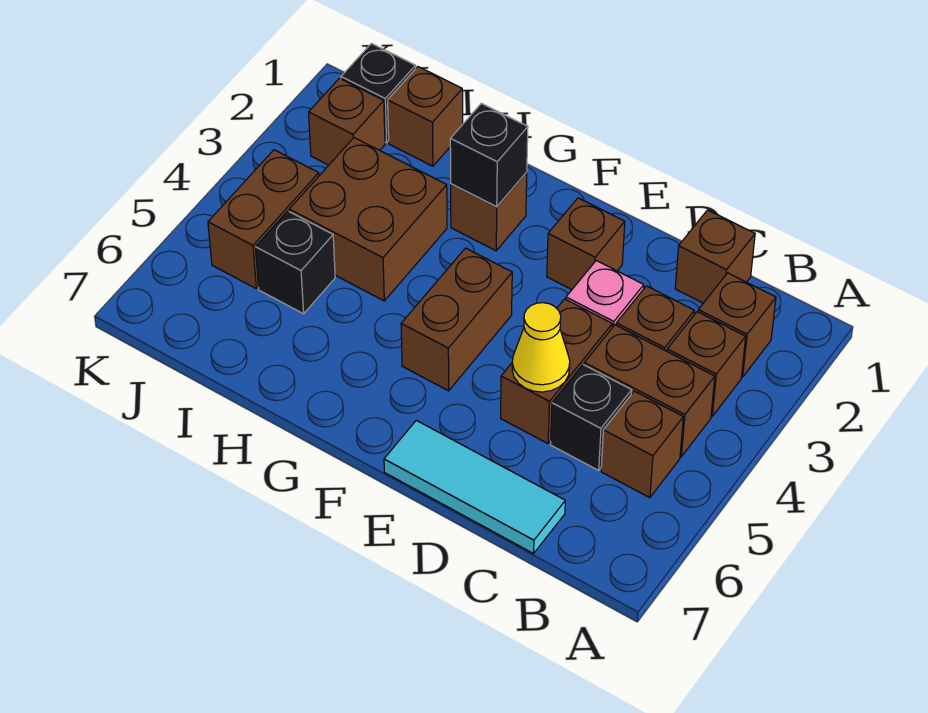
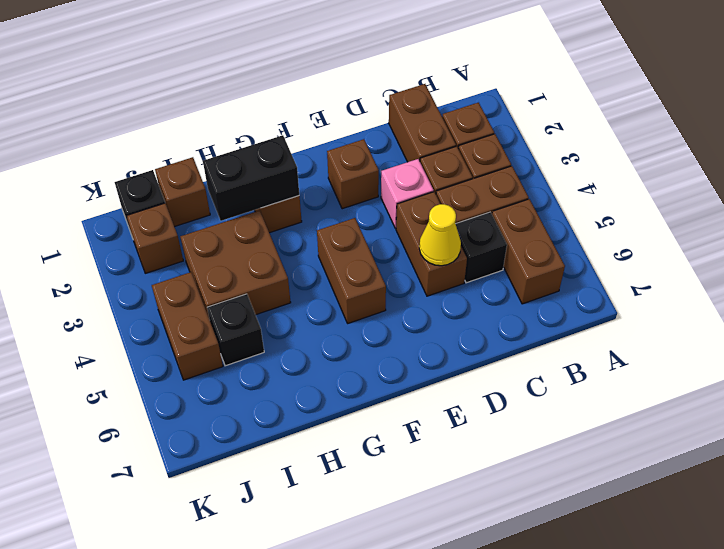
brown 1x1 brick [601,391,683,498] -> brown 1x2 brick [492,199,565,304]
brown 1x1 brick [675,210,755,303] -> brown 1x2 brick [389,84,456,162]
cyan 1x3 tile [384,420,565,554] -> none
black 1x1 brick [450,103,528,207] -> black 1x2 brick [203,135,299,221]

